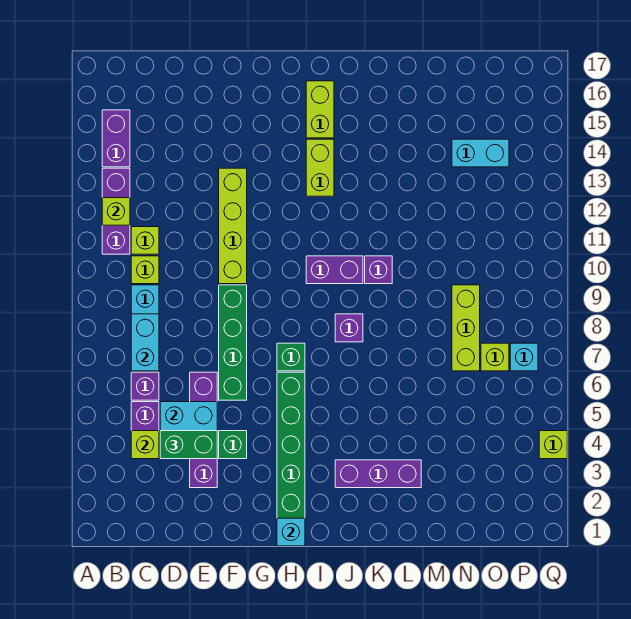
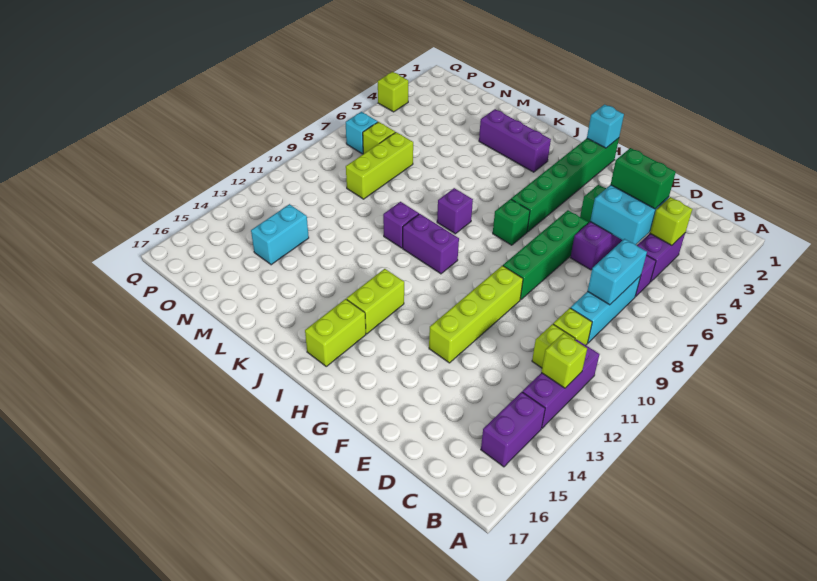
cyan 1x2 brick [452,139,509,167] -> cyan 1x2 brick turned to [251,204,309,265]

